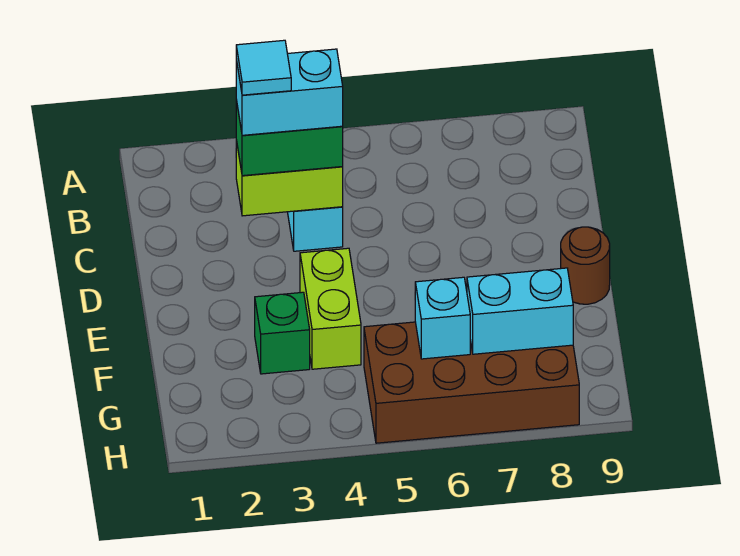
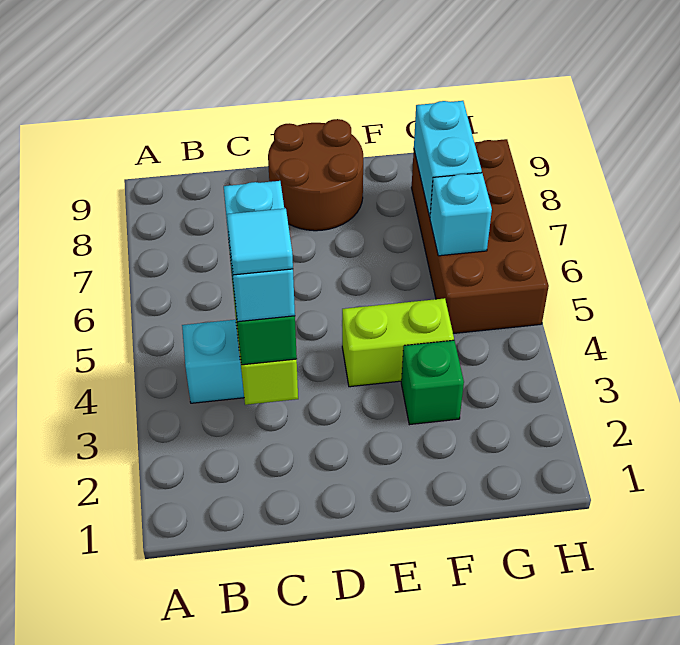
brown 1x1 round brick [561,227,610,304] -> brown 2x2 round brick [268,119,363,231]

